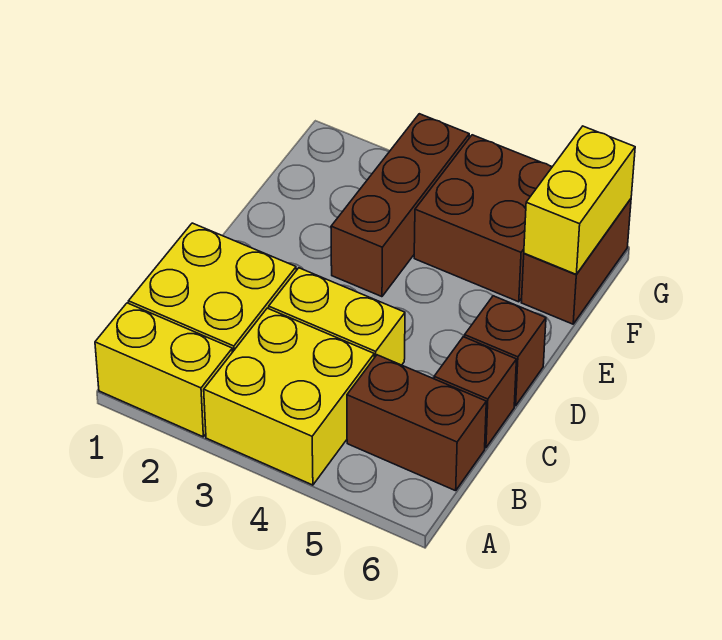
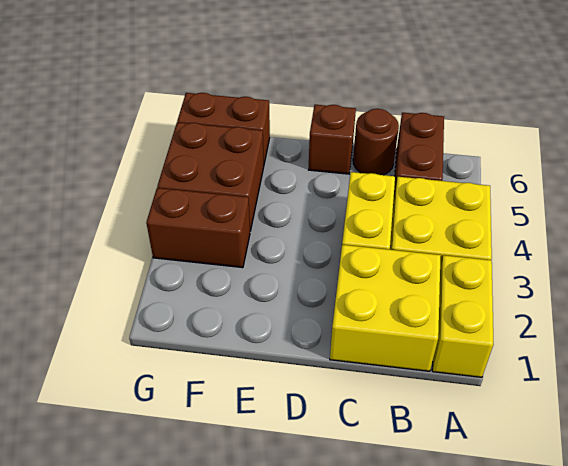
brown 1x1 brick [434,337,516,448] -> brown 1x1 round brick [353,109,399,175]
brown 1x3 brick [331,114,469,297] -> brown 1x2 brick [146,188,250,268]
yellow 1x2 brick [524,126,635,274] -> none

